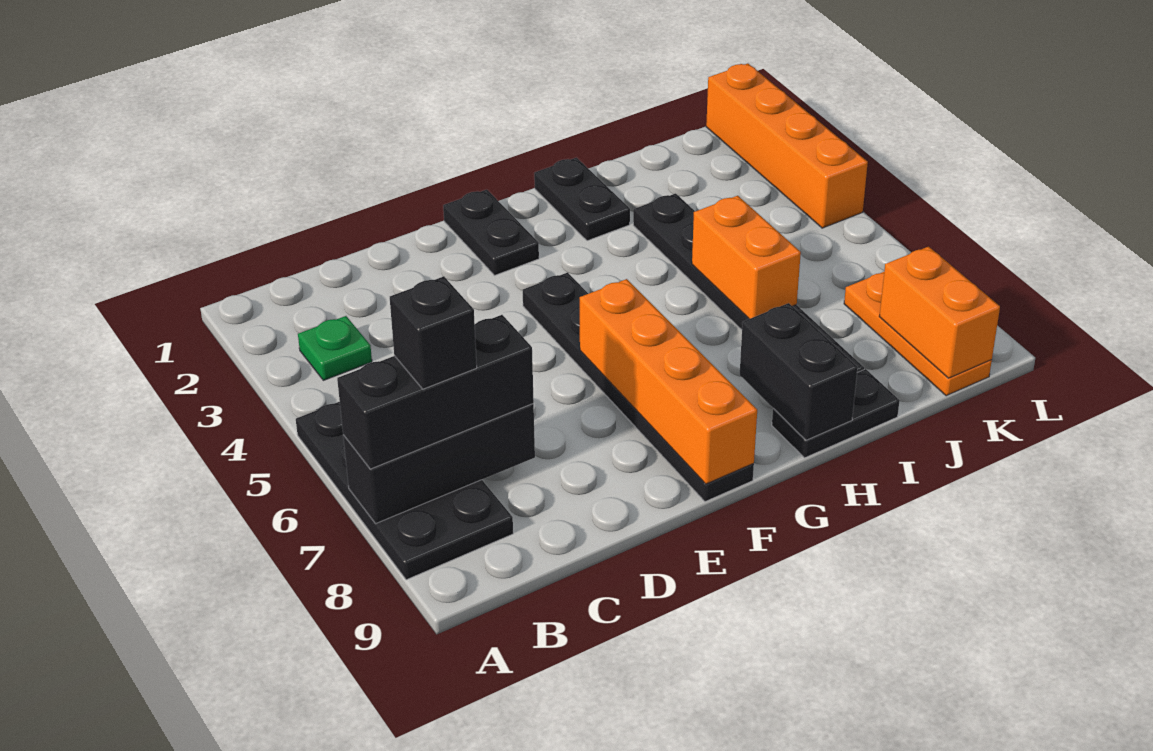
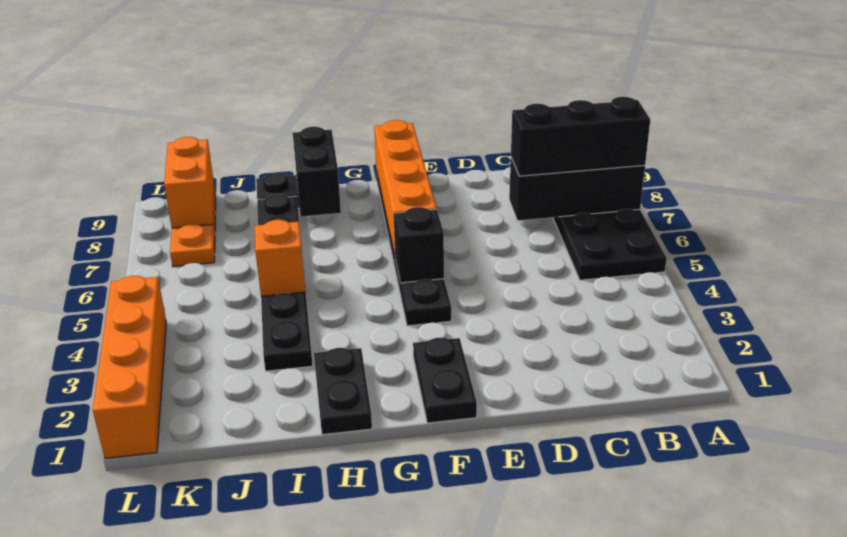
green 1x1 plate [298,316,372,380] -> none
black 1x1 brick [390,276,477,389] -> black 1x1 brick moved to [394,207,444,283]
orange 1x2 brick [692,196,801,319] -> orange 1x1 brick [255,220,306,296]

